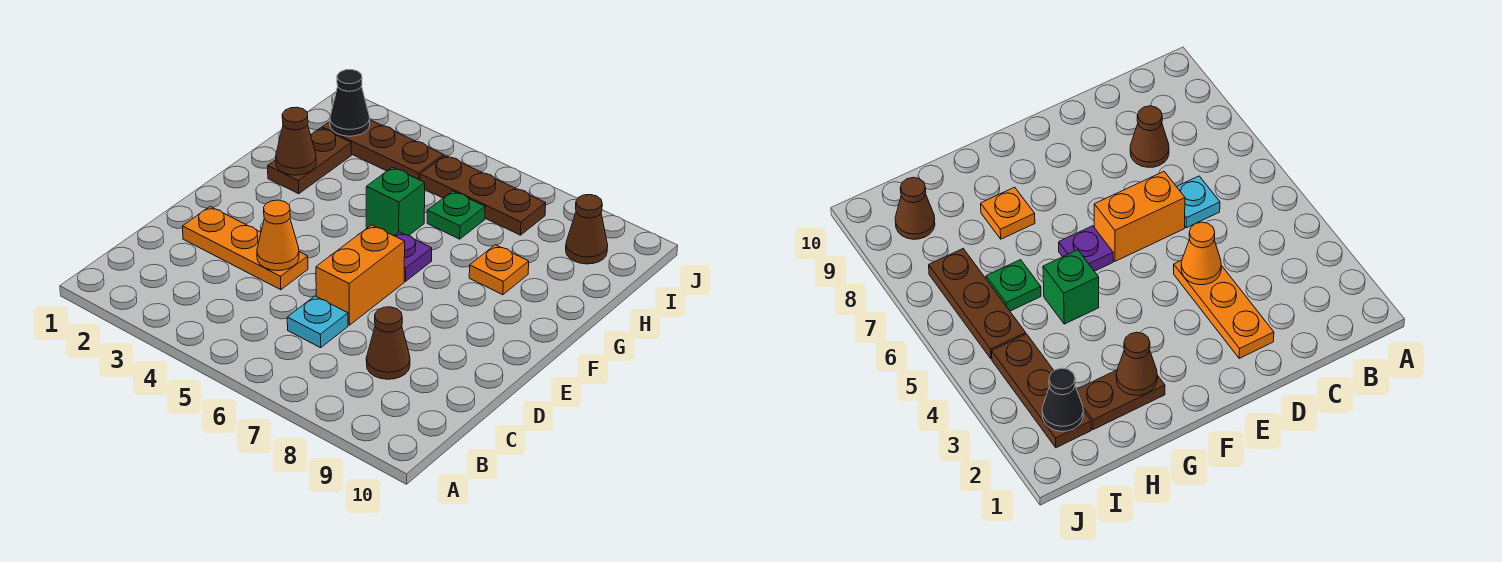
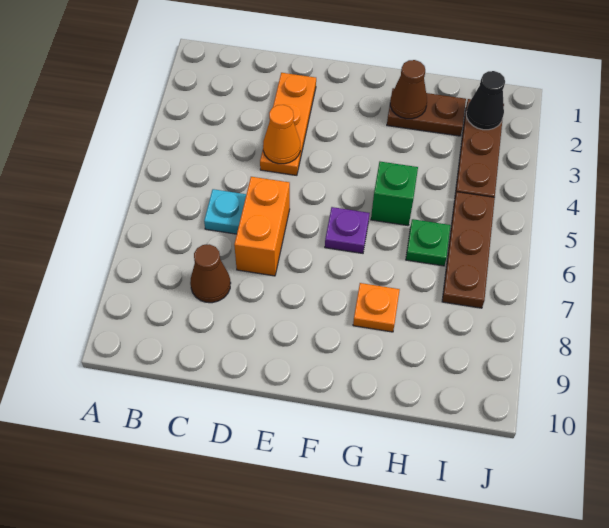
orange 1x2 brick [316,225,405,325] -> orange 1x2 brick turned to [234,177,290,276]
brown 1x1 cone [566,195,608,264] -> none

